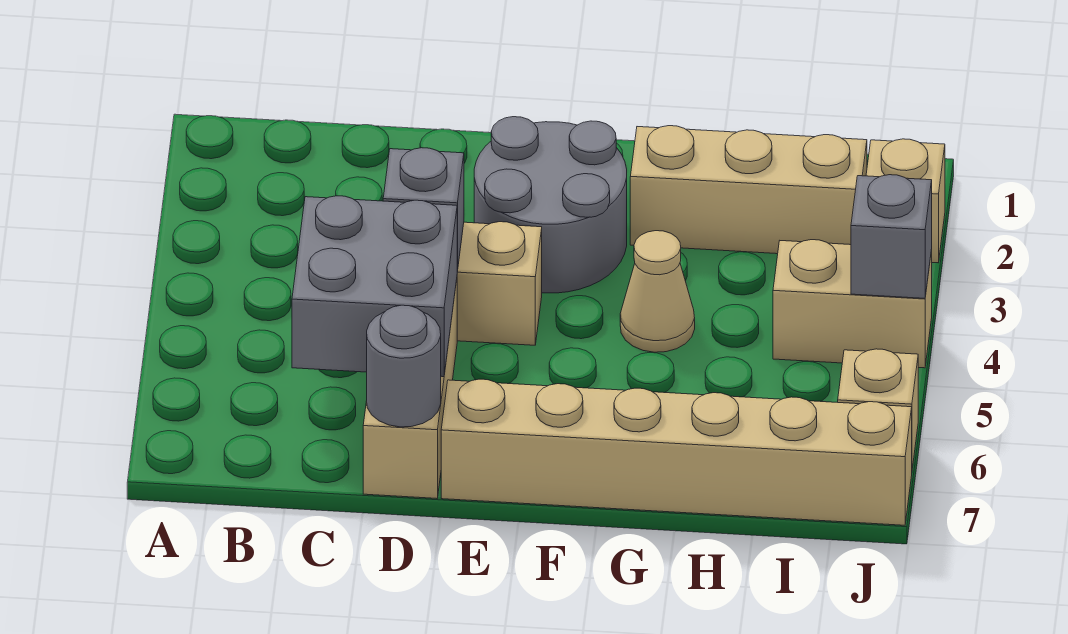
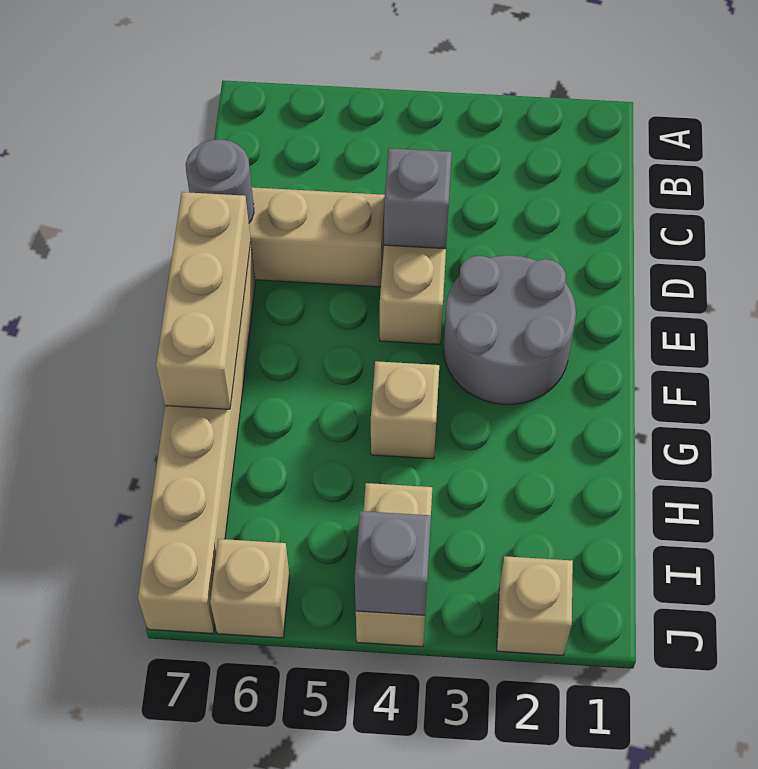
grey 2x2 brick [292,196,457,377] -> none
tan 1x3 brick [630,126,867,254] -> tan 1x3 brick moved to [156,192,251,409]
tan 1x1 cone [620,231,695,352] -> tan 1x1 brick [371,361,439,459]

